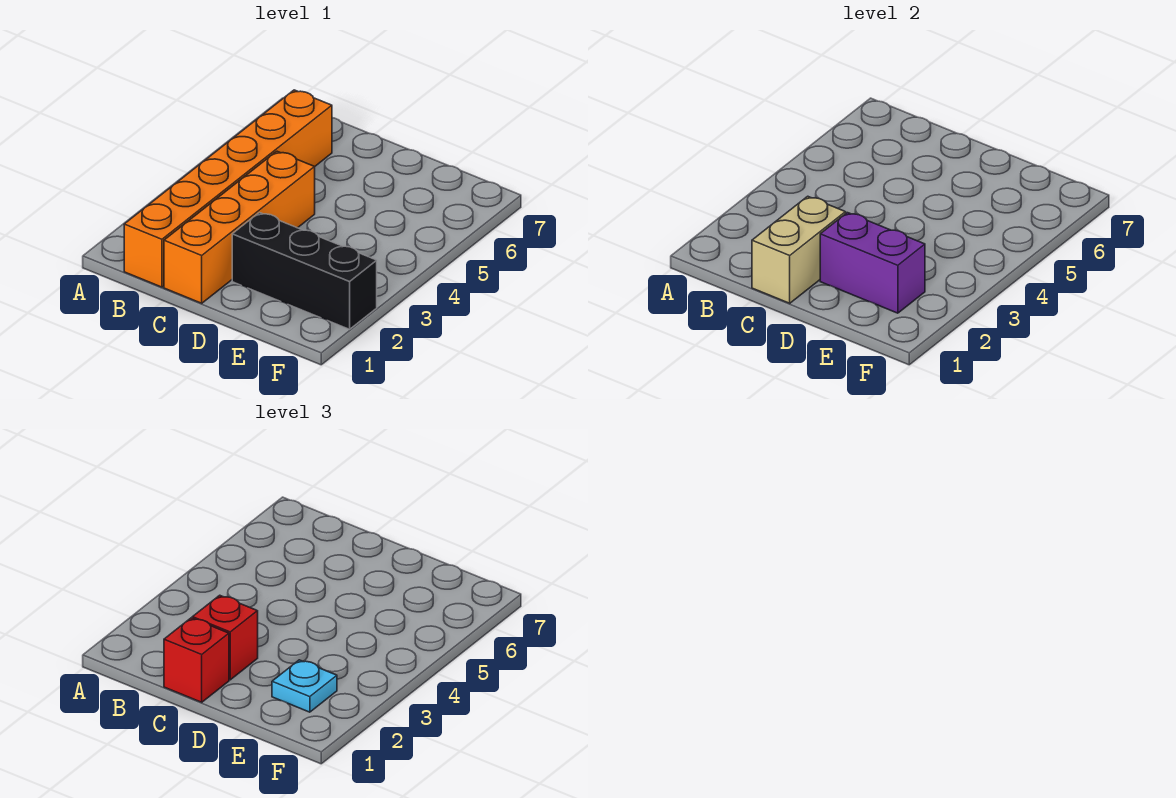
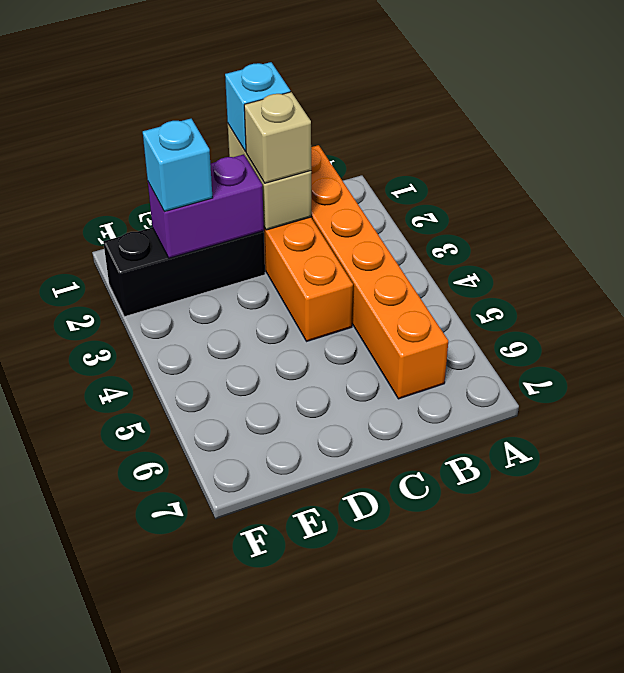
red 1x1 brick [164,618,229,702] -> cyan 1x1 brick [225,62,290,152]
red 1x1 brick [192,595,258,680] -> tan 1x1 brick [244,92,311,183]
cyan 1x1 plate [272,660,337,712] -> cyan 1x1 brick [143,119,213,212]

